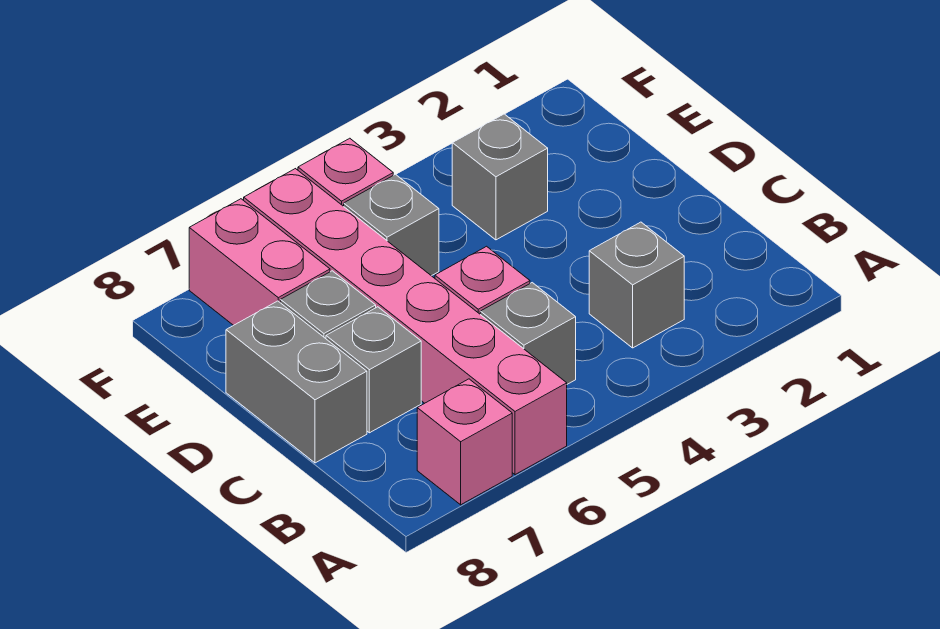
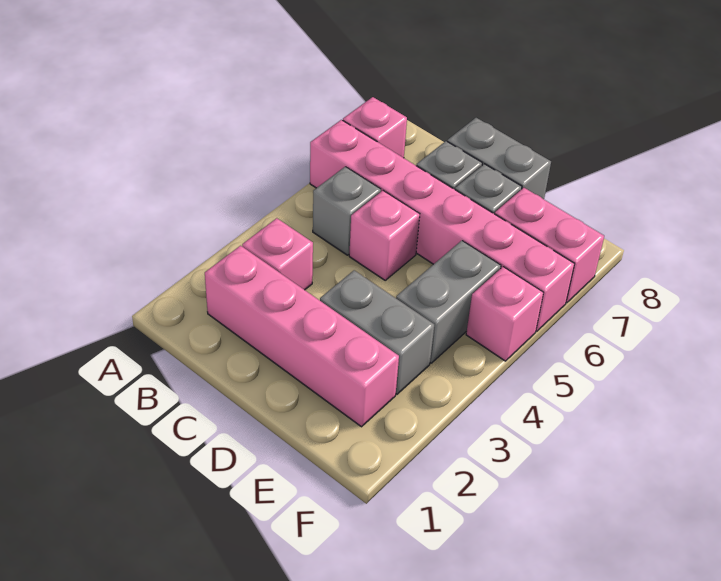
none -> pink 1x4 brick [205,246,399,427]
grey 1x1 brick [589,222,684,348] -> pink 1x1 brick [242,218,313,290]
grey 1x1 brick [452,114,548,240] -> grey 1x2 brick [320,270,434,394]
grey 1x1 brick [344,174,439,276] -> grey 1x2 brick [396,241,501,363]

